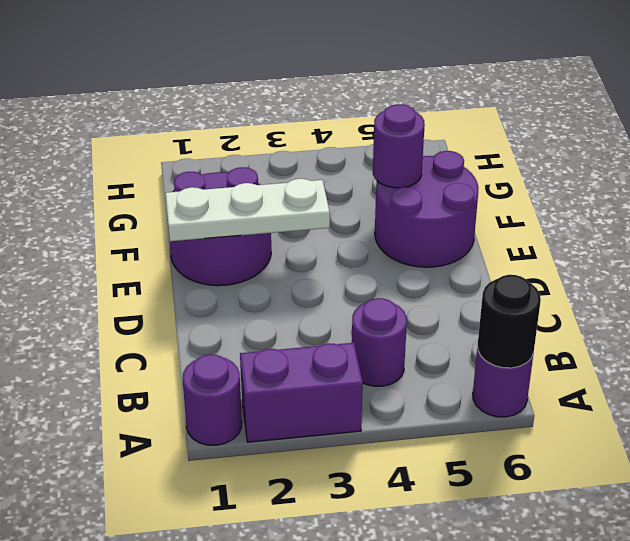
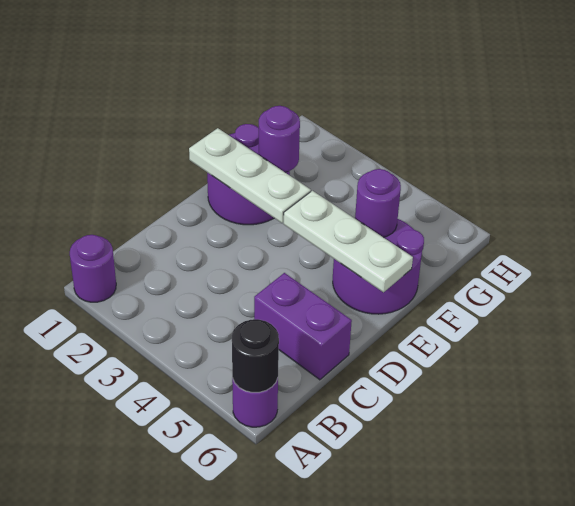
purple 1x2 brick [240,343,363,442] -> purple 1x2 brick moved to [254,273,352,380]
purple 1x1 round brick [352,298,407,386] -> purple 1x1 round brick moved to [259,106,300,172]
none -> white 1x3 plate [283,191,413,292]

